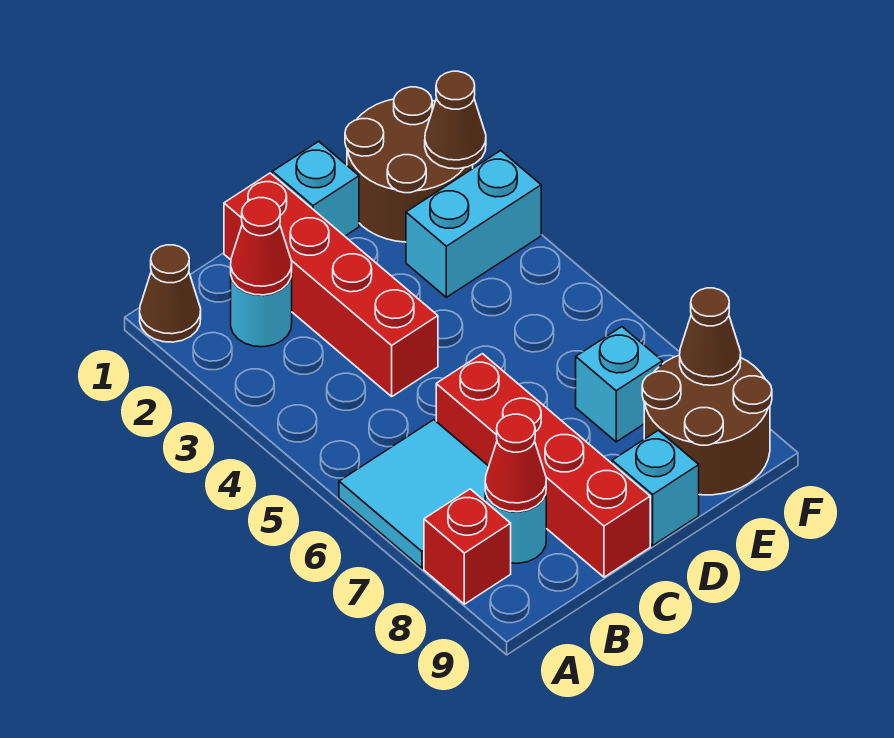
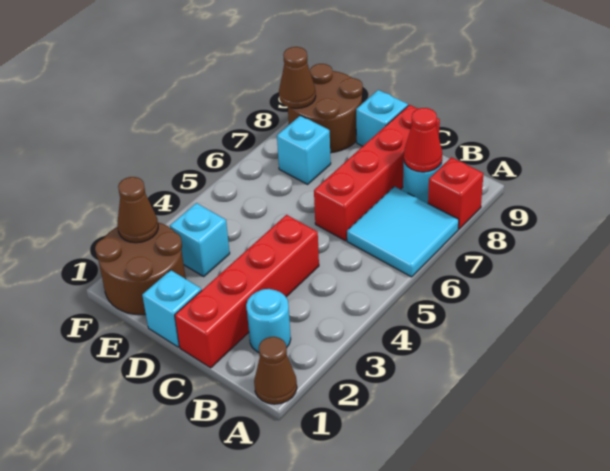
red 1x1 cone [231,198,292,295] -> none
cyan 1x2 brick [406,151,541,297] -> cyan 1x1 brick [170,203,230,277]

